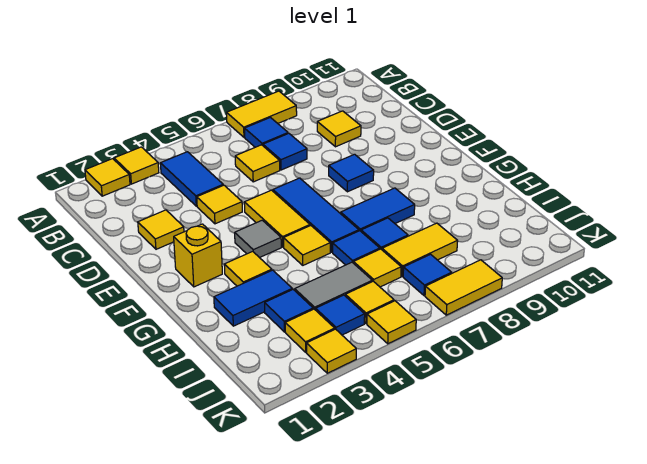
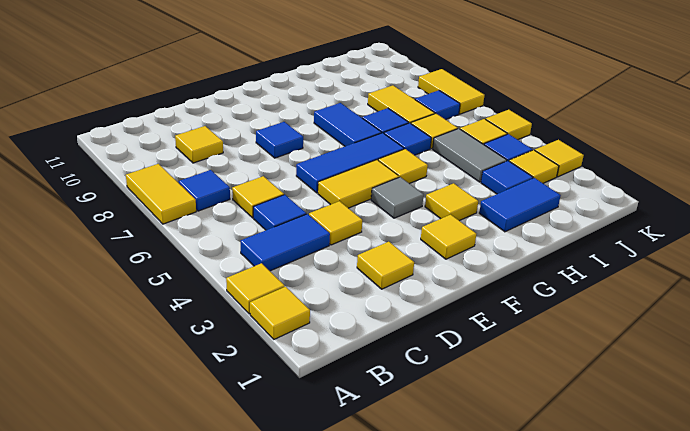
blue 1x1 tile [263,133,307,170] -> blue 1x1 tile moved to [253,195,306,230]
yellow 1x1 brick [174,224,222,287] -> yellow 1x1 tile [421,215,476,259]
blue 1x2 tile [214,270,292,326] -> blue 1x2 tile turned to [479,178,561,232]

